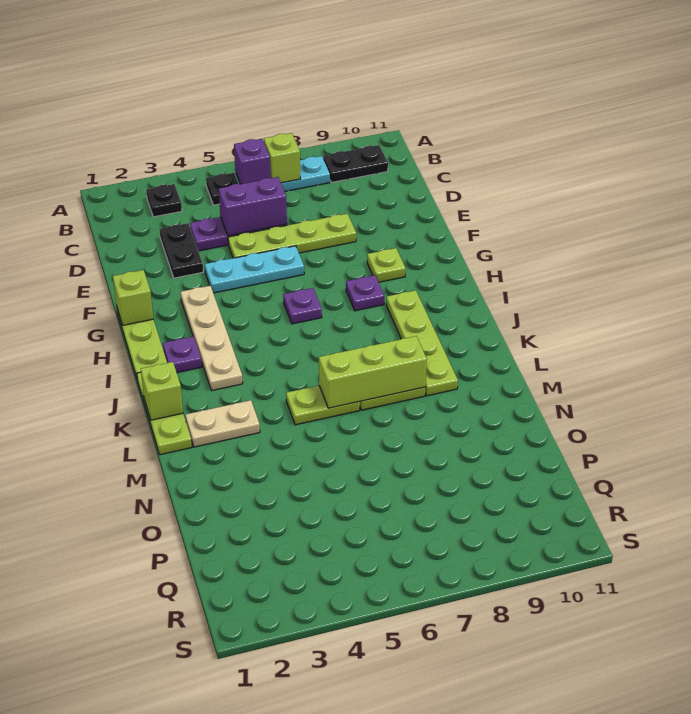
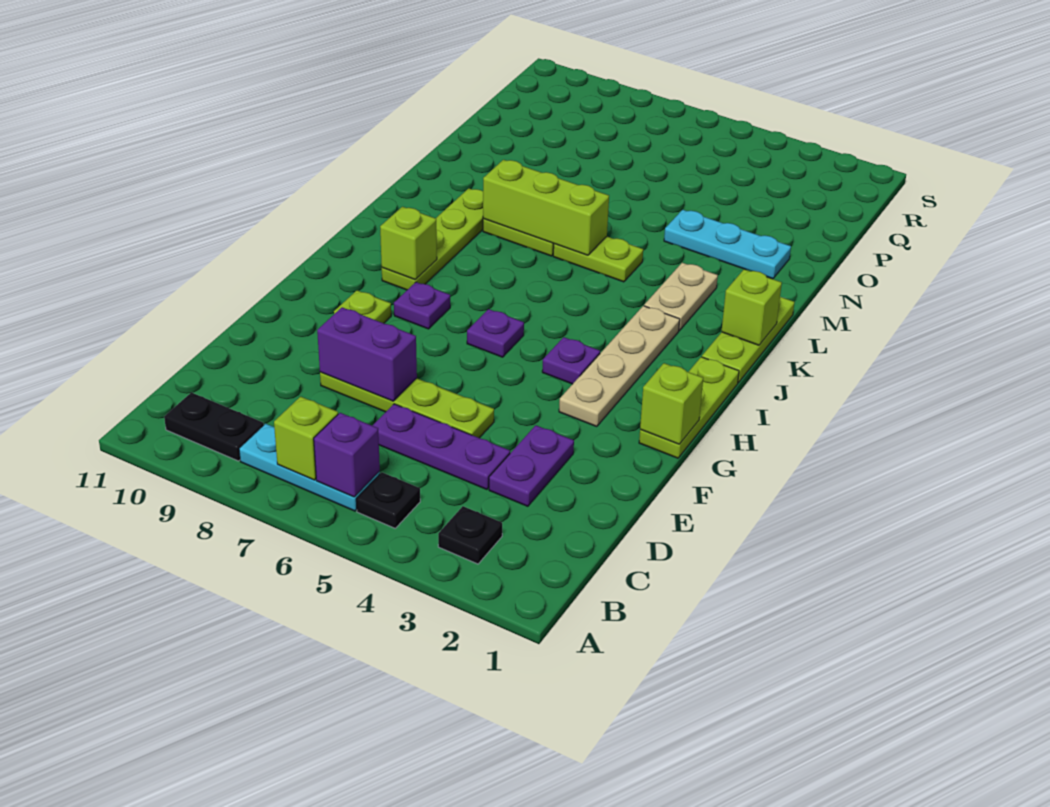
black 1x2 plate [159,223,203,278] -> purple 1x2 plate [489,425,574,506]
purple 1x2 brick [219,177,287,236] -> purple 1x2 brick moved to [317,307,417,401]
cyan 1x3 plate [205,246,304,293] -> cyan 1x3 plate moved to [664,210,791,279]
purple 1x1 plate [163,336,202,373] -> purple 1x1 plate moved to [542,337,600,384]
none -> lime 1x1 brick [380,207,437,280]
tan 1x2 plate [185,400,260,447] -> tan 1x2 plate turned to [644,263,718,331]

